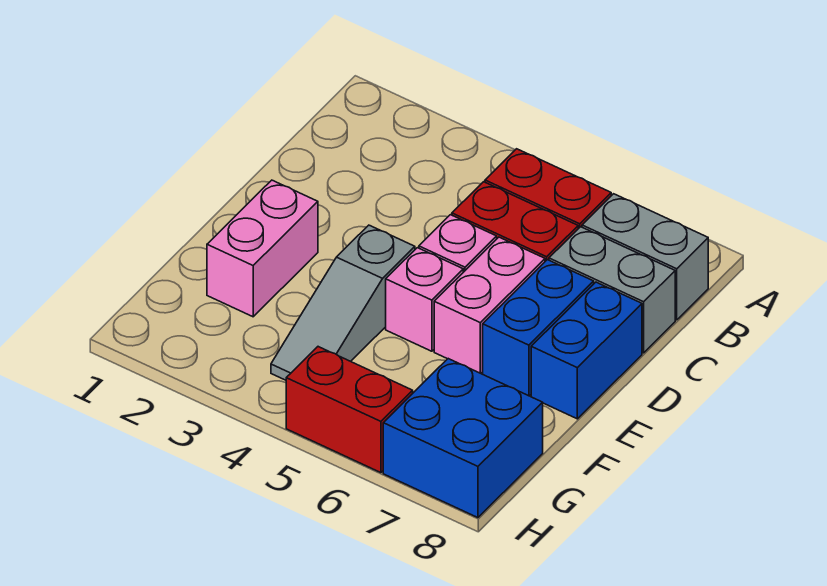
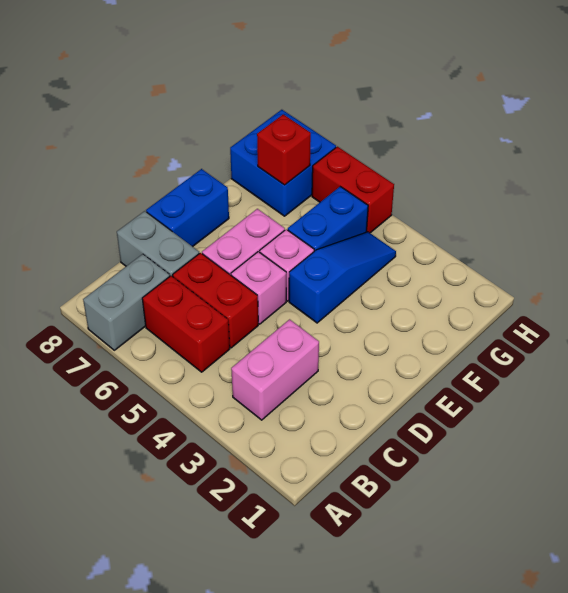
grey 1x2 brick [582,194,708,320] -> grey 1x2 brick turned to [83,254,170,350]
blue 1x2 brick [483,260,594,396] -> blue 1x2 brick moved to [288,187,368,251]
pink 1x2 brick [207,180,318,317] -> pink 1x2 brick moved to [231,319,319,420]
grey 1x3 slope [271,225,415,380] -> blue 1x3 slope [289,232,396,323]
none -> red 1x1 brick [257,114,311,185]

